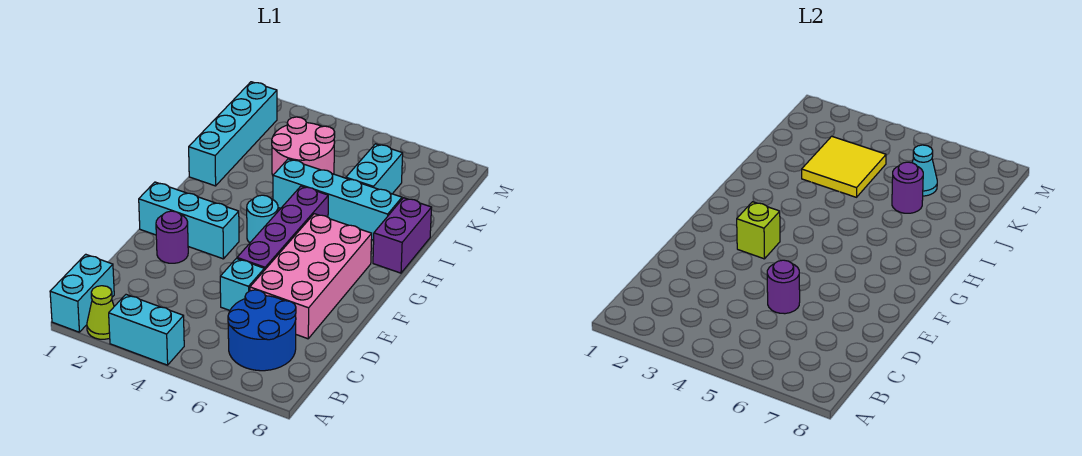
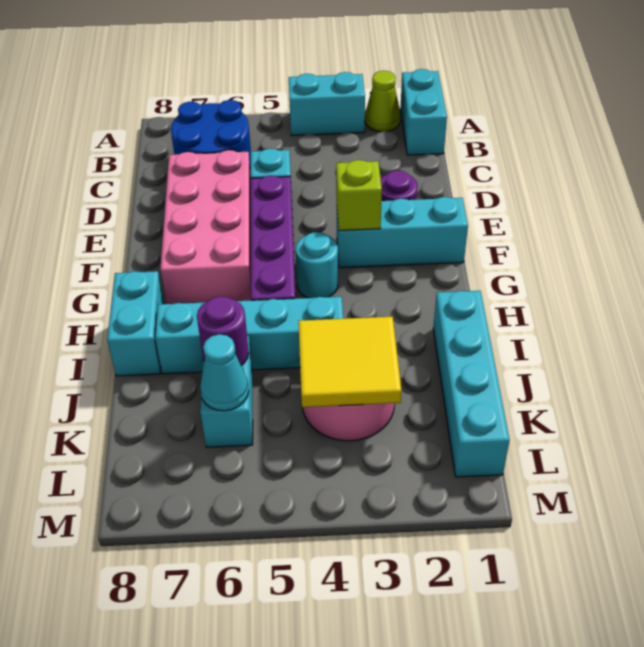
purple 1x1 round brick [767,260,800,314] -> none
purple 1x2 brick [373,198,432,273] -> cyan 1x2 brick [107,271,164,376]

